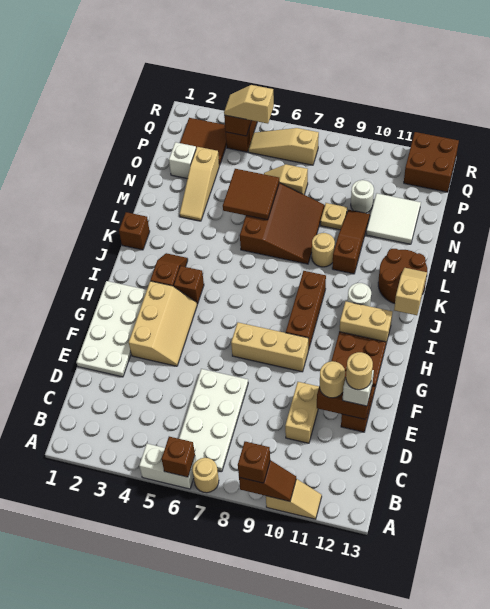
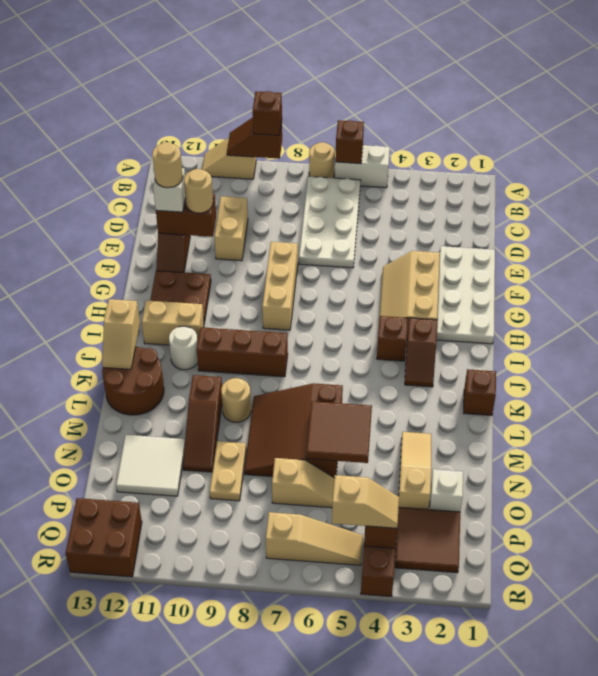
tan 1x3 brick [231,322,308,372] -> tan 1x3 brick turned to [262,242,298,330]
brown 1x3 brick [286,271,326,350] -> brown 1x3 brick turned to [197,327,288,377]
tan 1x1 plate [320,203,347,230] -> tan 1x2 plate [210,441,246,501]
white 1x1 round brick [351,180,374,213] -> none

